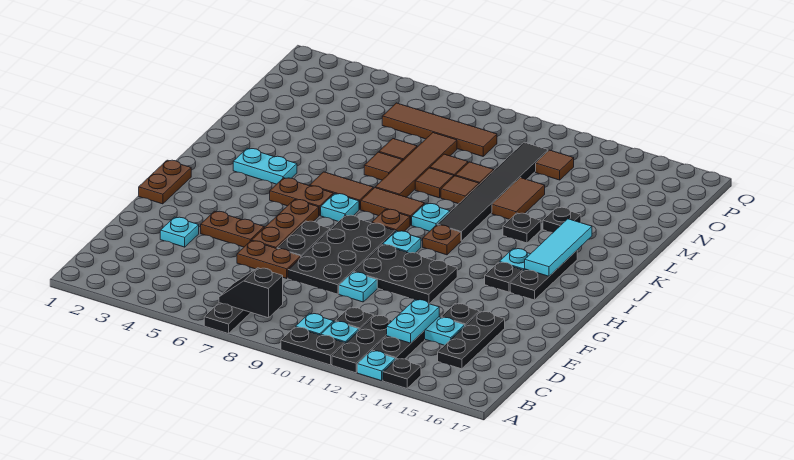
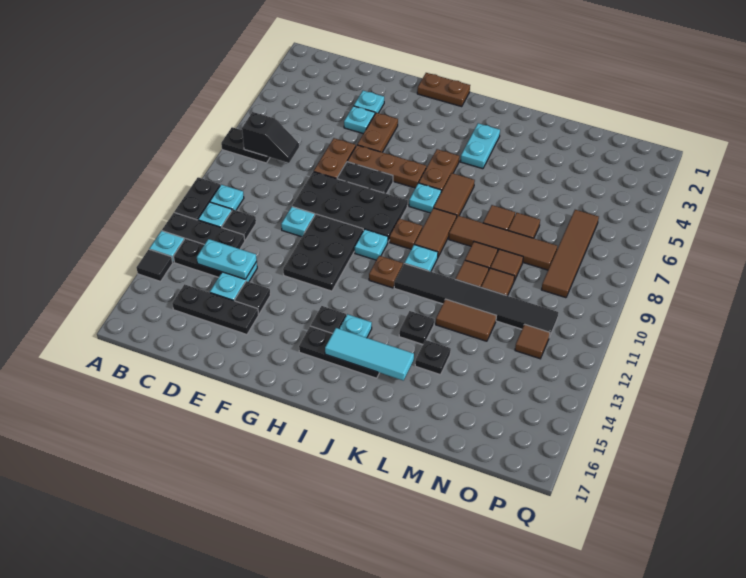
black 1x1 plate [383,359,421,388] -> black 1x1 tile [137,249,173,281]
black 1x2 slope [219,268,283,318] -> black 1x2 slope turned to [242,112,299,163]
none -> cyan 1x1 plate [344,106,375,134]

